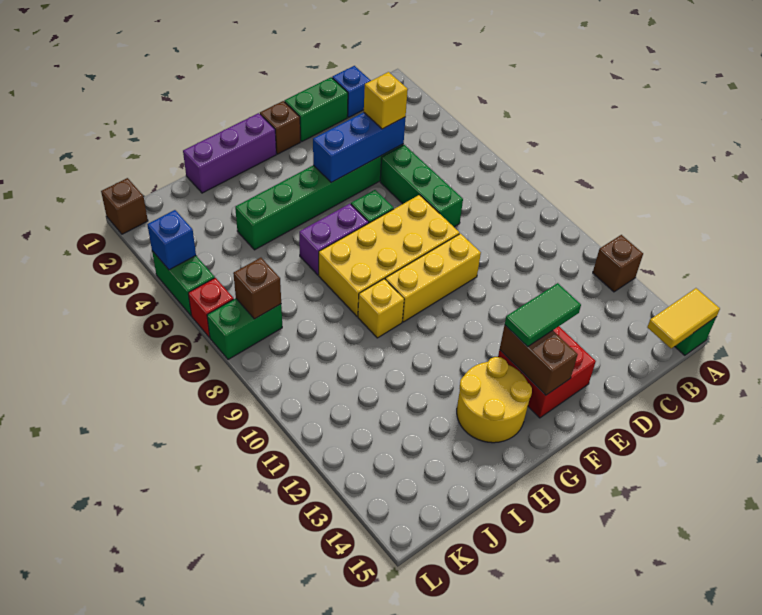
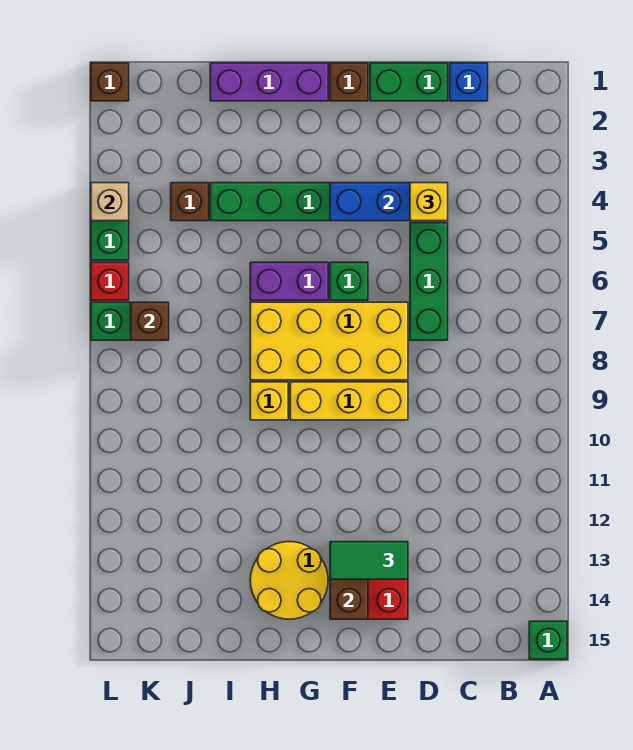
brown 1x1 brick [593,235,643,292] -> brown 1x1 brick moved to [171,183,209,221]
yellow 1x2 tile [647,288,720,348] -> none
blue 1x1 brick [147,210,196,270] -> tan 1x1 brick [91,183,129,221]

